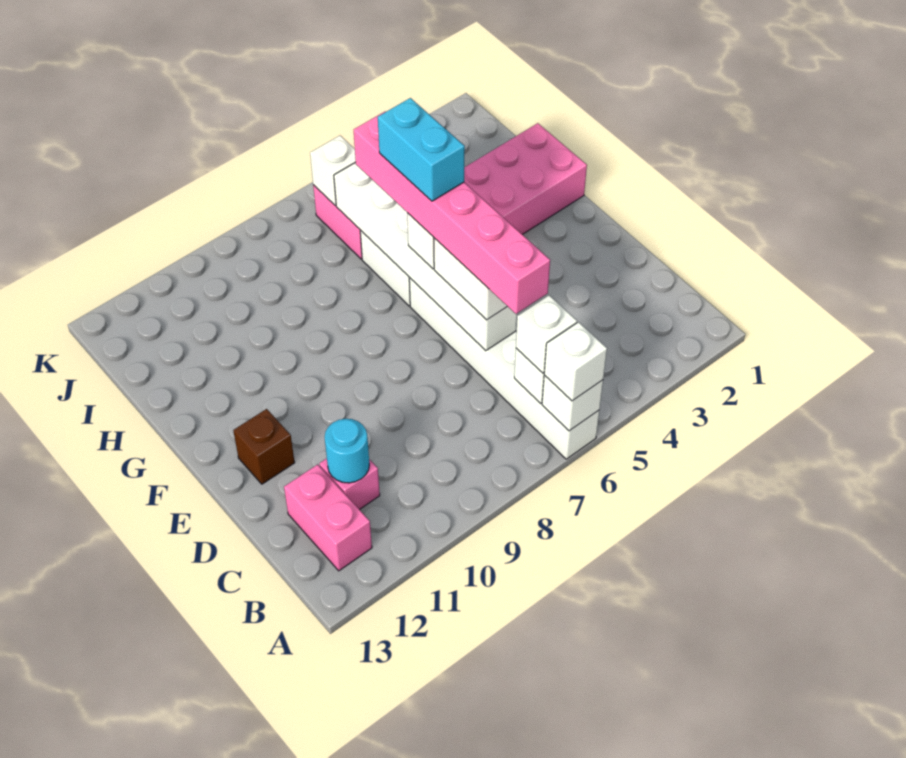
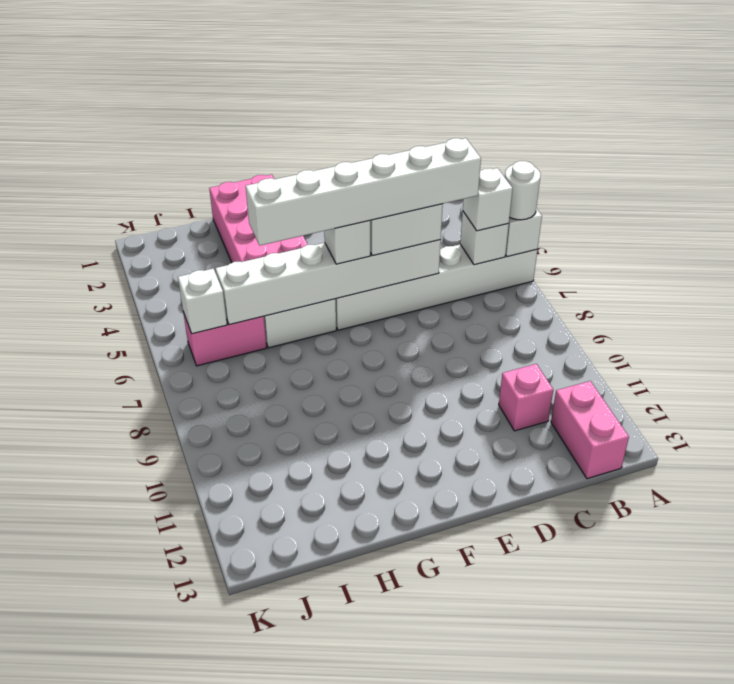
white 1x1 brick [544,322,607,401] -> white 1x1 round brick [505,161,541,220]
pink 1x2 brick [284,464,372,571] -> pink 1x2 brick turned to [551,381,629,479]
pink 1x6 brick [354,111,550,314] -> white 1x6 brick [246,138,481,245]
cyan 1x1 round brick [325,419,369,483] -> none
brown 1x1 brick [233,409,295,484] -> none
cyan 1x2 brick [378,98,465,201] -> none

